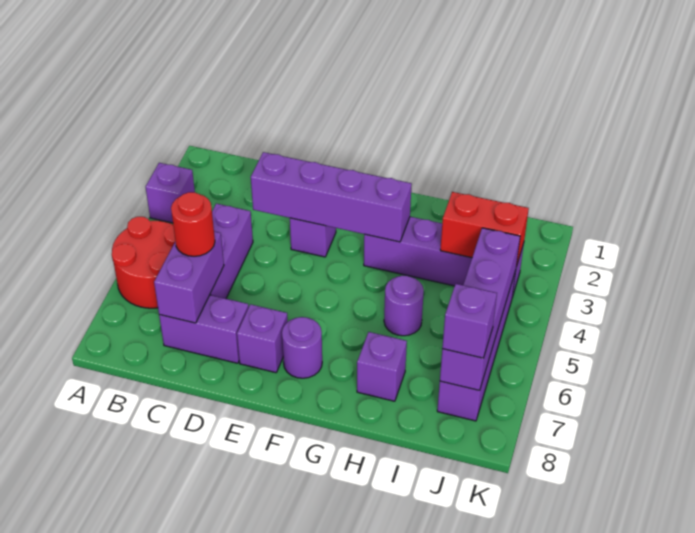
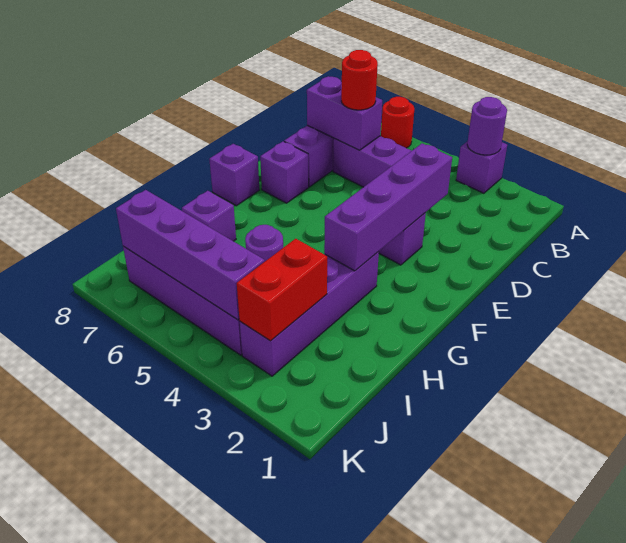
red 2x2 round brick [112,217,175,308] -> red 1x1 round brick [381,97,414,148]
purple 1x1 round brick [282,317,322,378] -> purple 1x1 round brick moved to [467,97,507,155]
purple 1x1 brick [442,284,497,358] -> purple 1x1 brick moved to [209,144,259,206]

